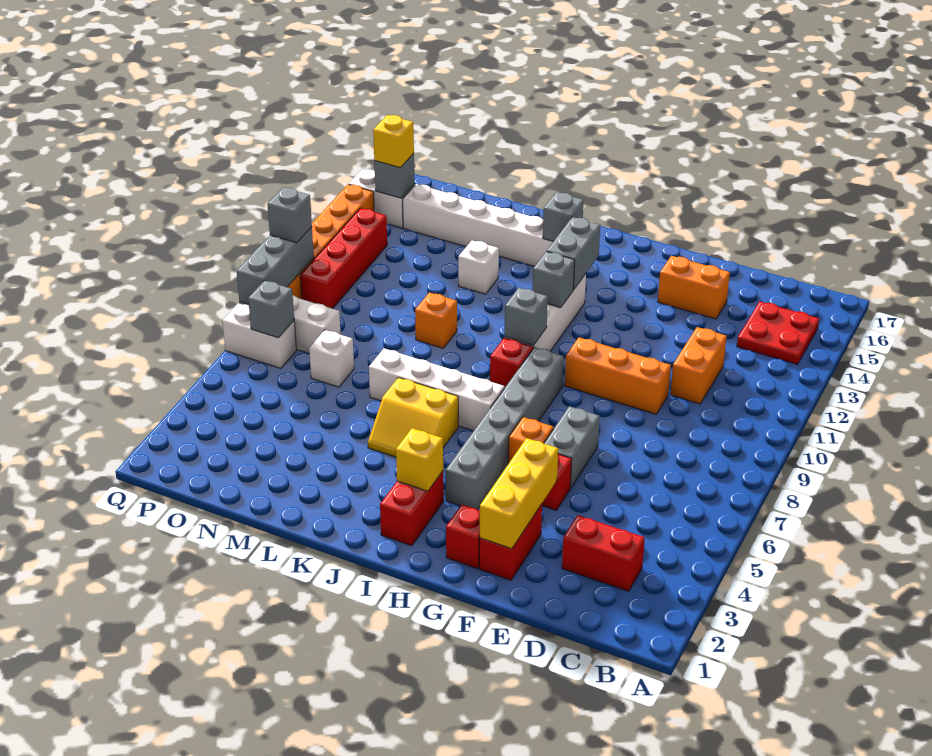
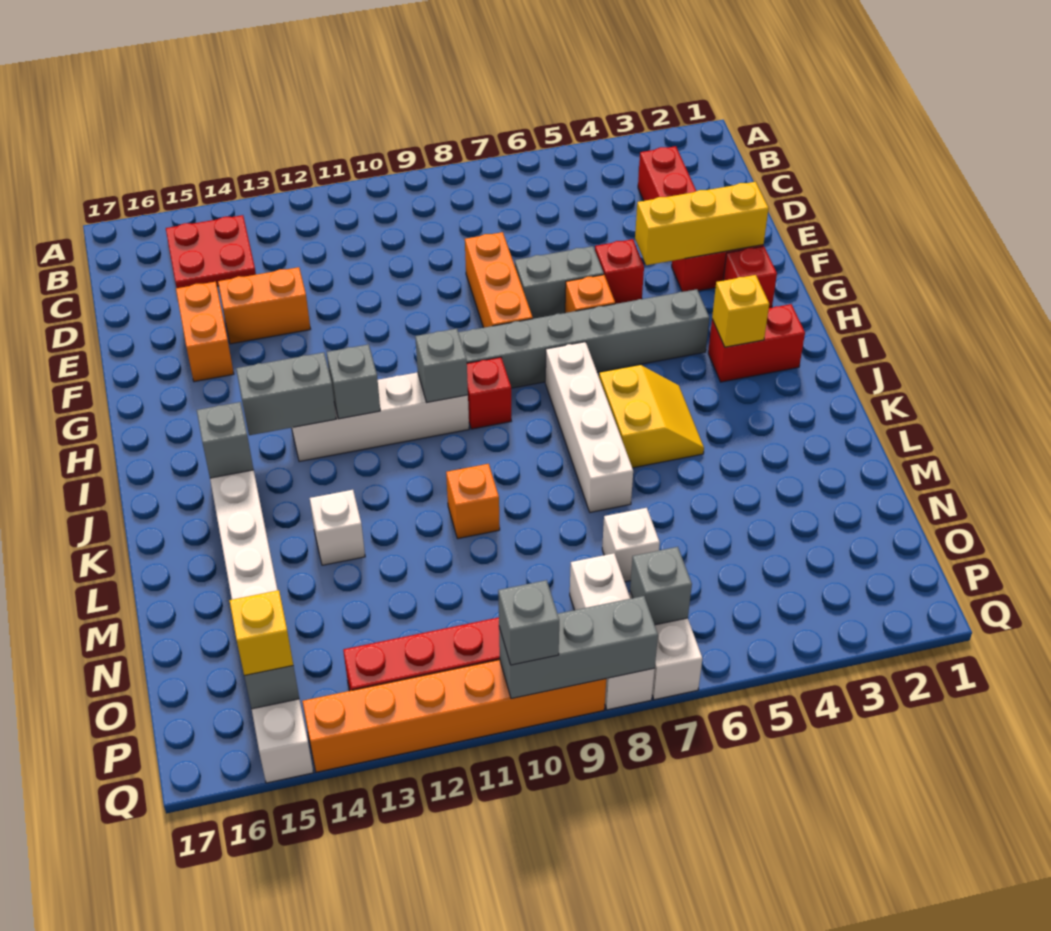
orange 1x2 brick [670,327,727,404] -> orange 1x2 brick moved to [218,267,310,344]
orange 1x3 brick [565,337,671,414] -> orange 1x3 brick moved to [465,232,533,328]

